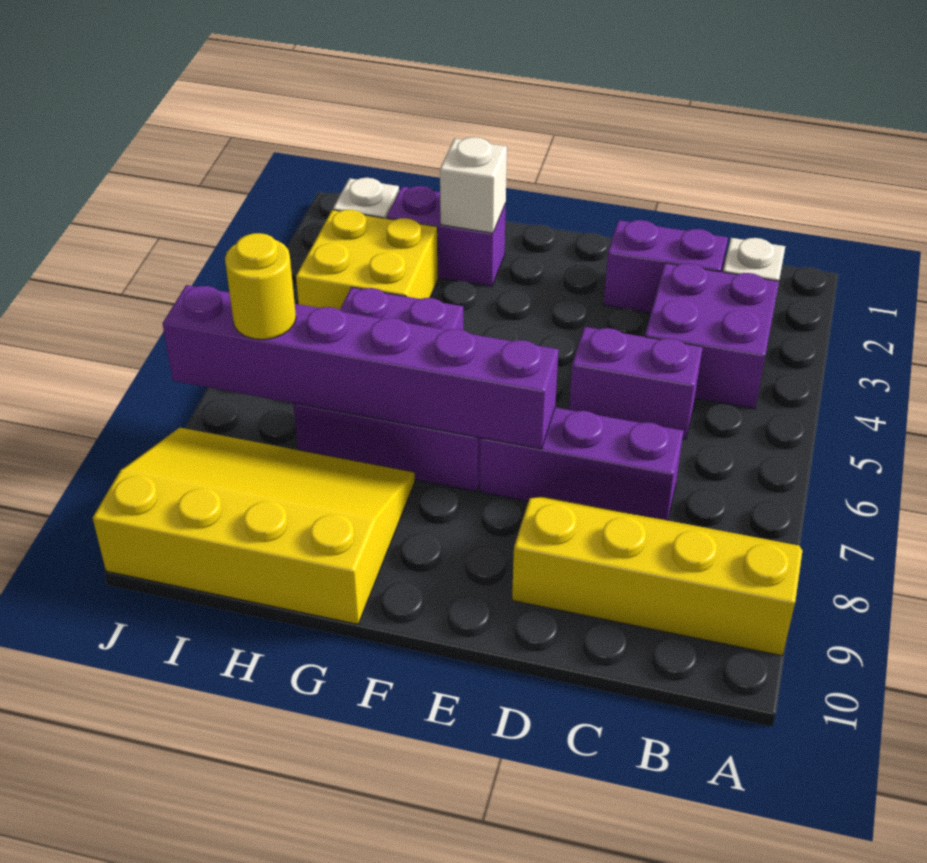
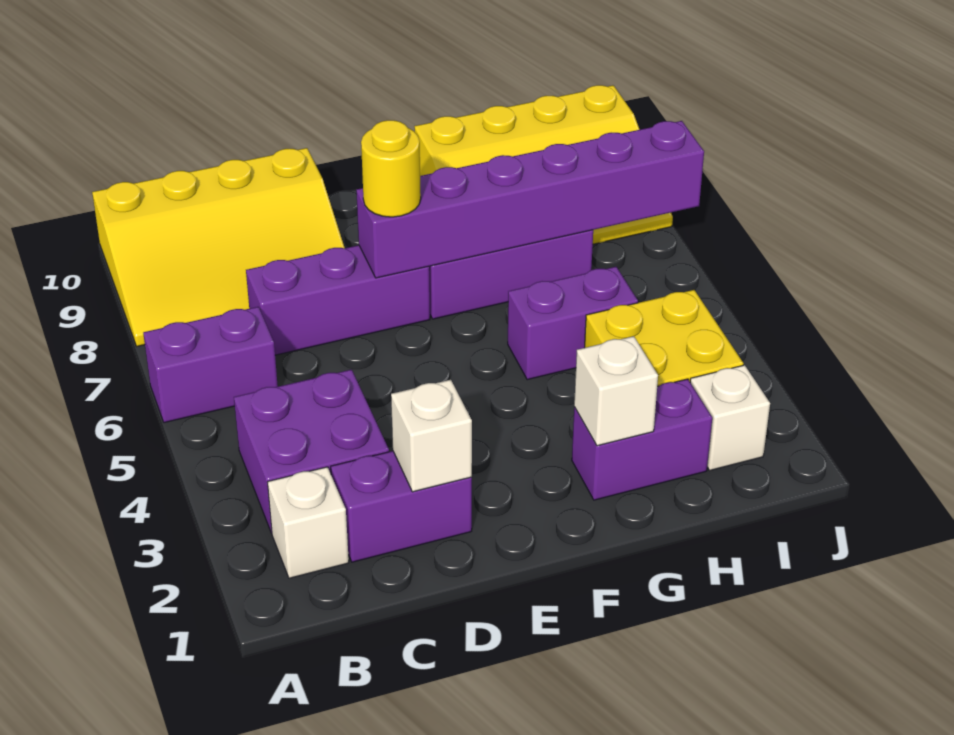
yellow 2x4 slope [512,497,802,656] -> yellow 3x4 slope [92,148,345,346]
purple 1x2 brick [569,327,703,439] -> purple 1x2 brick moved to [143,307,278,423]
none -> white 1x1 brick [391,380,472,492]
yellow 1x1 round brick [225,233,296,339] -> yellow 1x1 round brick moved to [361,120,421,217]

